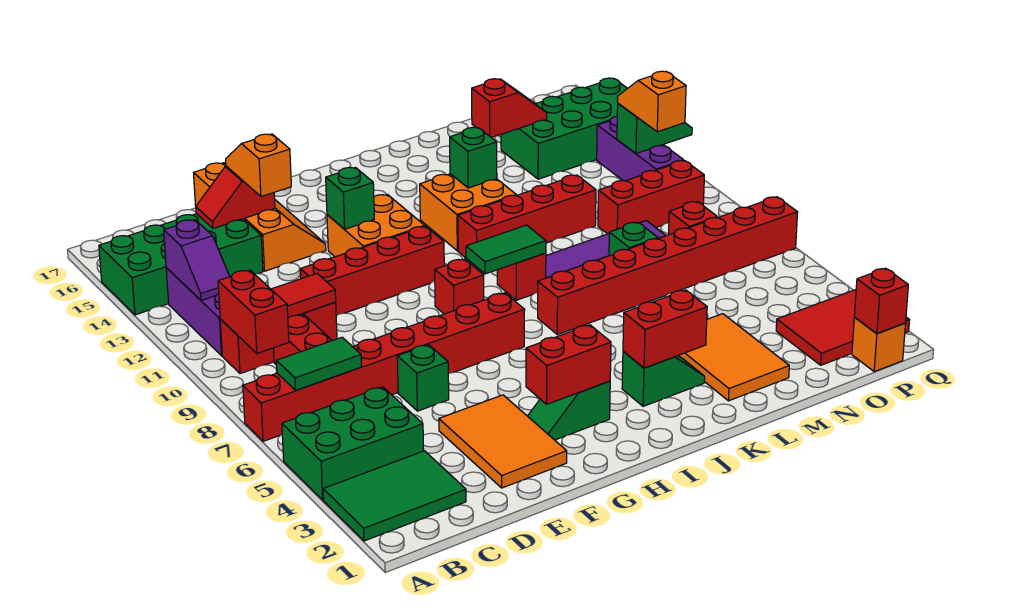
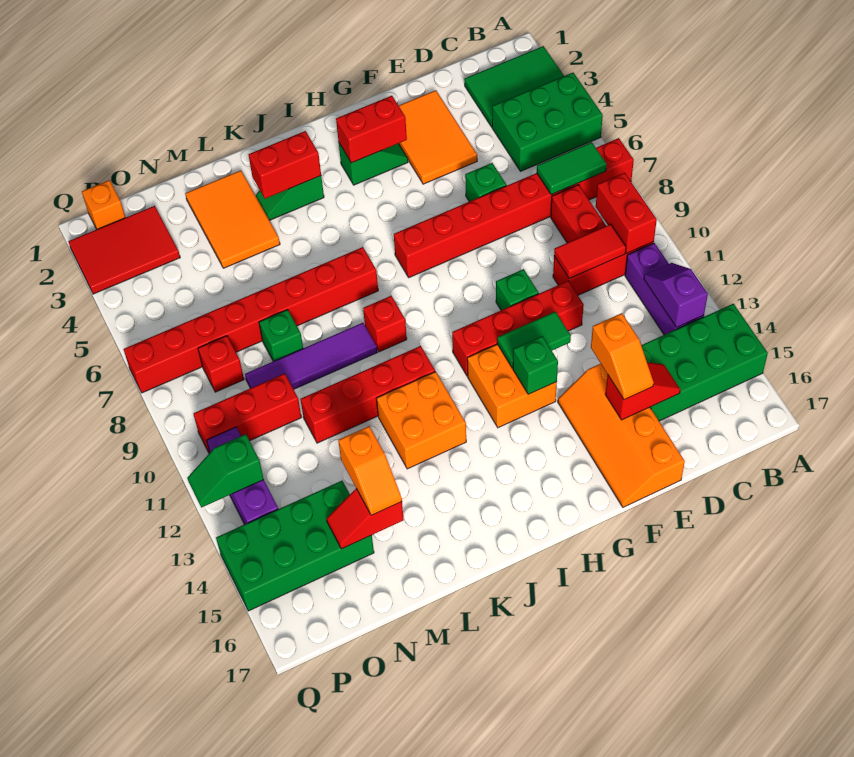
red 1x1 brick [435,259,484,314] -> none
green 1x2 tile [466,225,546,274] -> green 1x2 tile moved to [497,312,571,368]
green 1x1 brick [450,127,497,188] -> green 1x1 brick moved to [496,269,539,310]
red 1x1 brick [854,268,908,334] -> none
orange 1x2 slope [618,71,686,132] -> orange 1x2 slope moved to [338,426,402,515]

